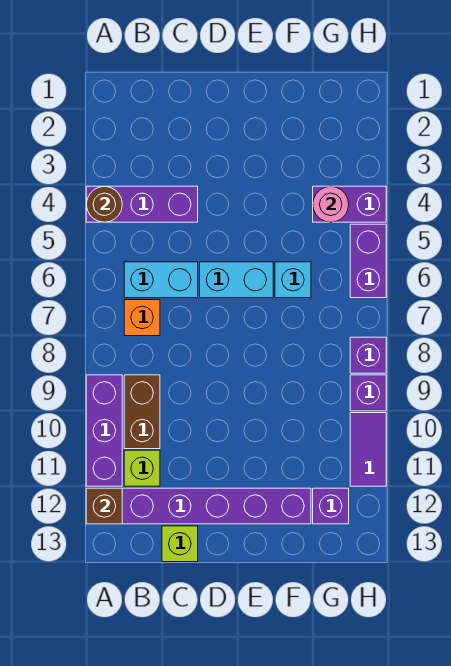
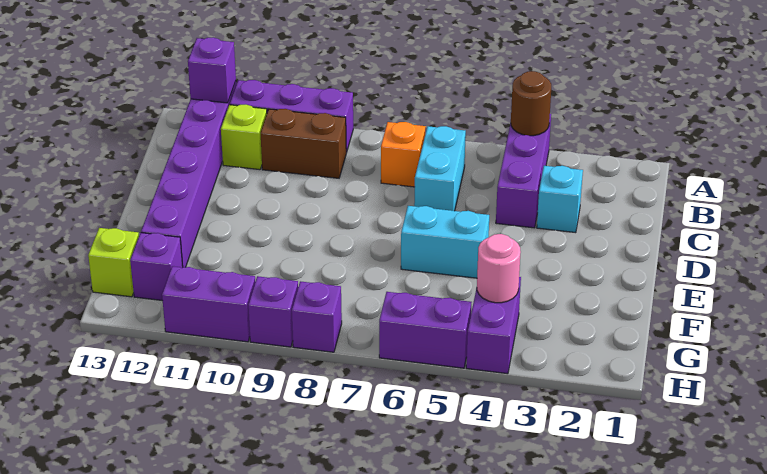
brown 1x1 brick [86,488,122,524] -> purple 1x1 brick [188,38,236,103]
lime 1x1 brick [162,526,198,562] -> lime 1x1 brick moved to [88,228,139,297]
cyan 1x2 brick [200,262,273,298] -> cyan 1x2 brick turned to [401,206,489,278]
cyan 1x1 brick [275,262,311,298] -> cyan 1x1 brick moved to [537,166,583,233]
purple 1x2 tile [350,413,386,486] -> purple 1x2 brick [162,266,255,342]

